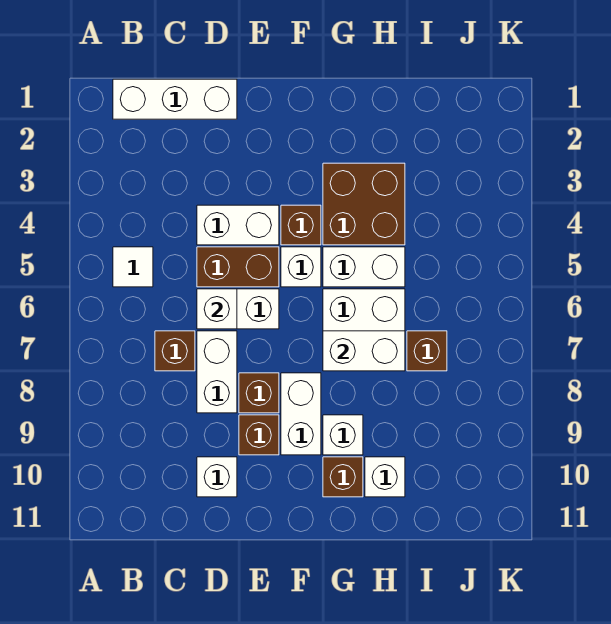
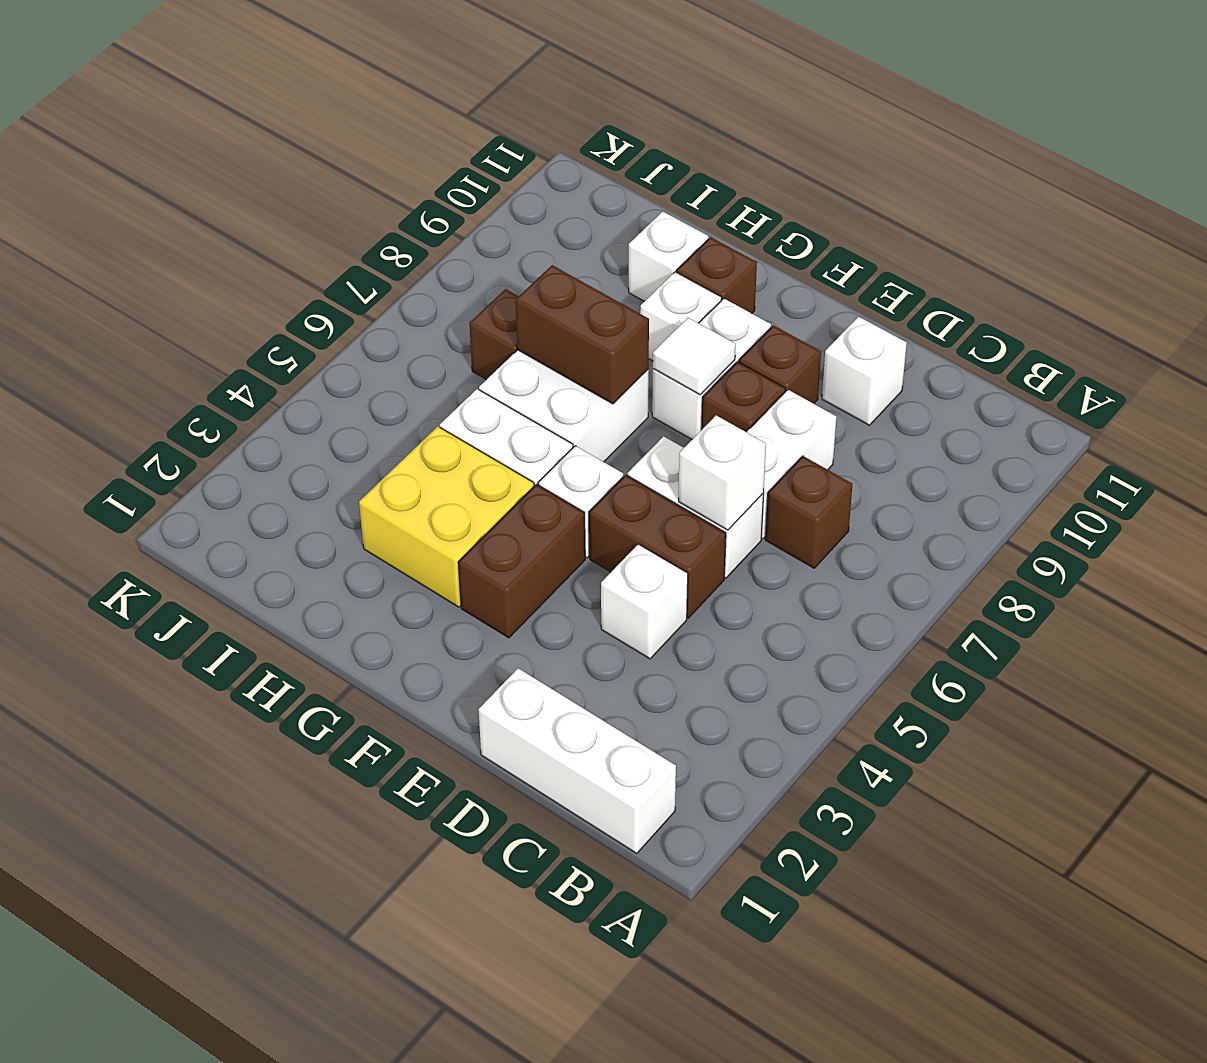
white 1x1 tile [113,247,153,287] -> white 1x1 tile moved to [653,318,736,395]
white 1x2 brick [197,205,279,245] -> white 1x1 brick [601,544,688,659]
brown 1x1 brick [281,205,321,245] -> brown 1x2 brick [458,484,585,638]
brown 2x2 brick [323,163,405,245] -> yellow 2x2 brick [359,426,534,607]
white 1x2 brick [323,331,405,371] -> brown 1x2 brick [515,265,649,404]

